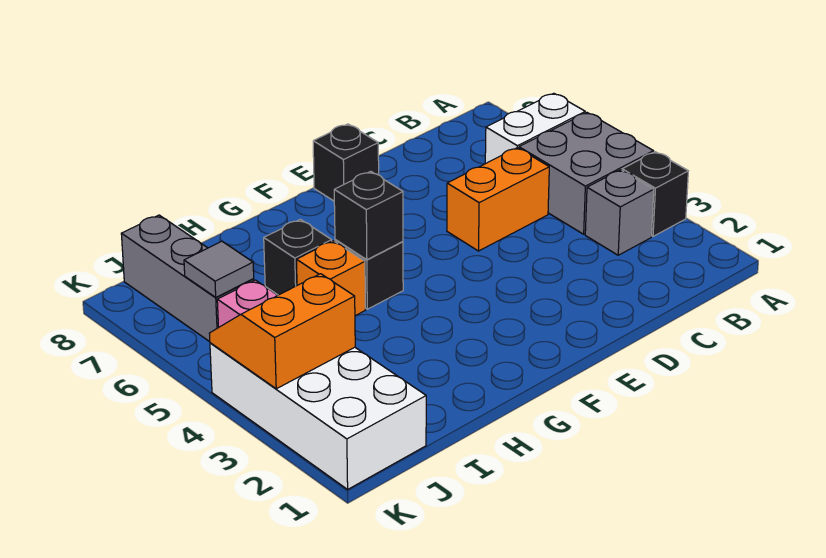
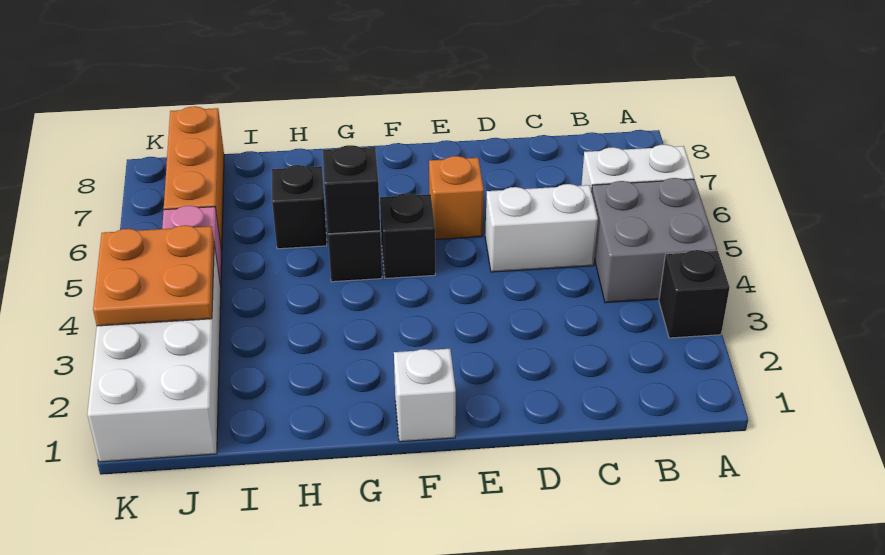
grey 1x1 brick [585,170,654,255] -> none
orange 1x2 brick [447,148,549,251] -> white 1x2 brick [485,184,598,272]
black 1x1 brick [313,124,379,201] -> black 1x1 brick moved to [380,193,435,278]
none -> white 1x1 brick [394,349,456,442]
orange 1x1 brick [296,241,365,316] -> orange 1x1 brick moved to [429,156,484,239]
orange 2x2 slope [209,274,355,389] -> orange 2x2 plate [93,225,214,326]
grey 1x3 brick [121,215,254,342] -> orange 1x3 brick [164,106,224,251]
grey 1x1 tile [184,241,254,297] -> none

